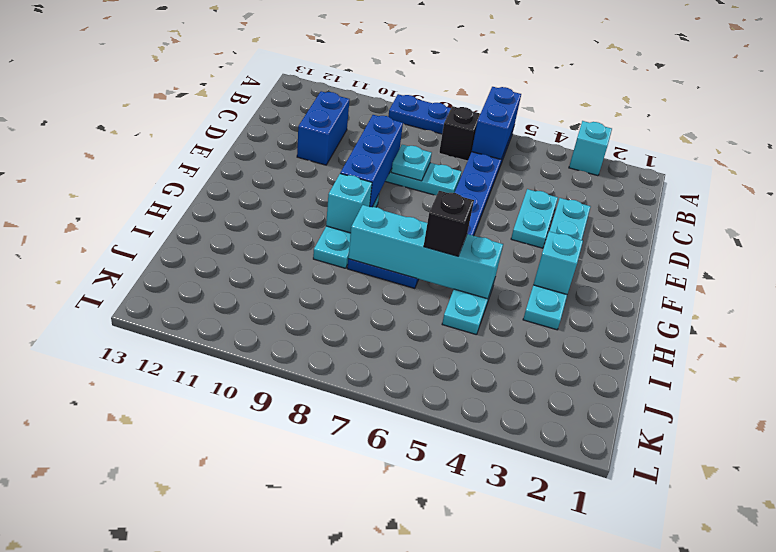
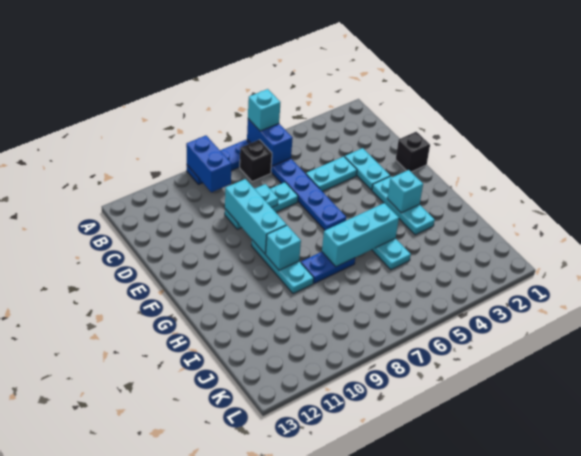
cyan 1x1 brick [569,121,612,176] -> cyan 1x1 brick moved to [248,89,280,131]
blue 1x2 brick [297,91,349,165] -> blue 1x2 brick moved to [186,136,231,192]
cyan 1x2 plate [511,189,558,248] -> cyan 1x2 plate turned to [306,156,357,191]
blue 1x3 brick [340,115,403,207] -> cyan 1x3 brick [225,179,286,254]
cyan 1x4 brick [348,205,503,299] -> cyan 1x3 brick [322,203,399,267]
black 1x1 brick [424,191,474,256] -> black 1x1 brick moved to [396,132,430,172]

